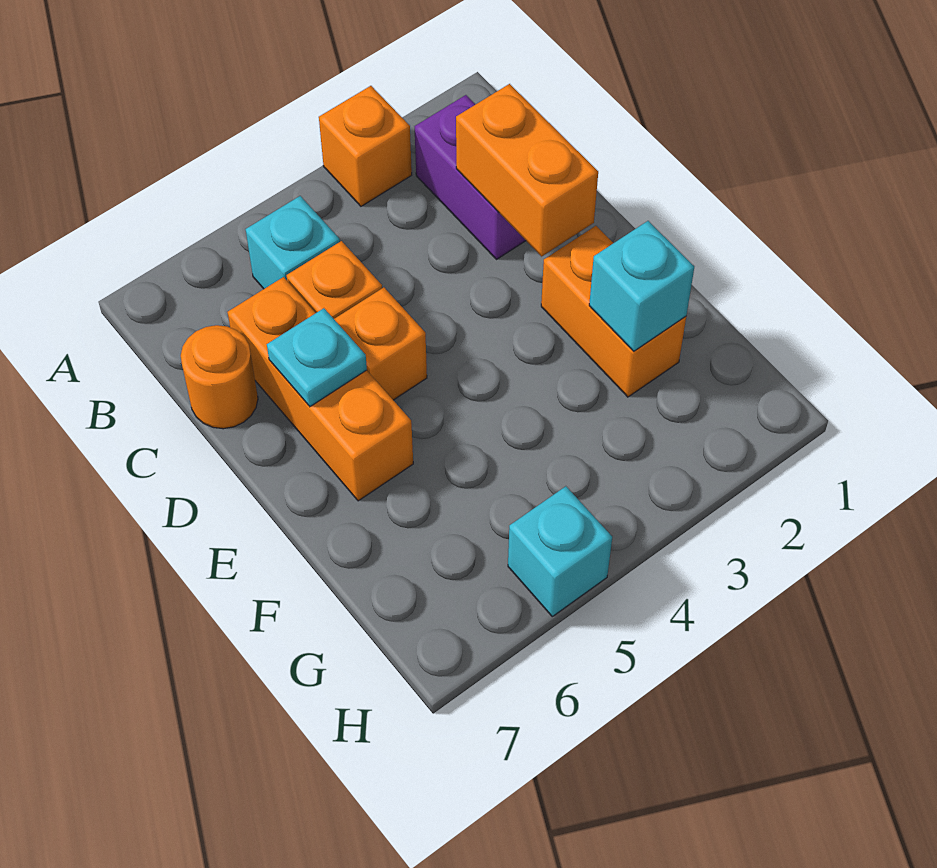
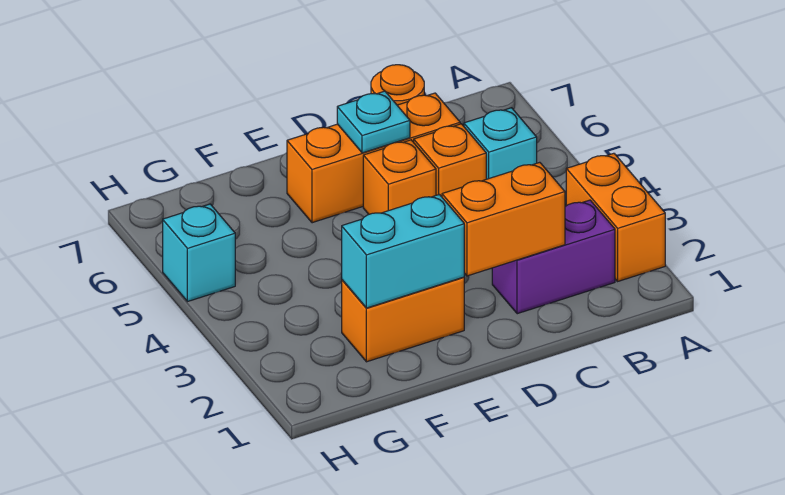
orange 1x1 brick [319,86,412,206] -> orange 1x2 brick [566,153,665,281]
cyan 1x1 brick [589,221,694,351] -> cyan 1x2 brick [342,195,464,308]

